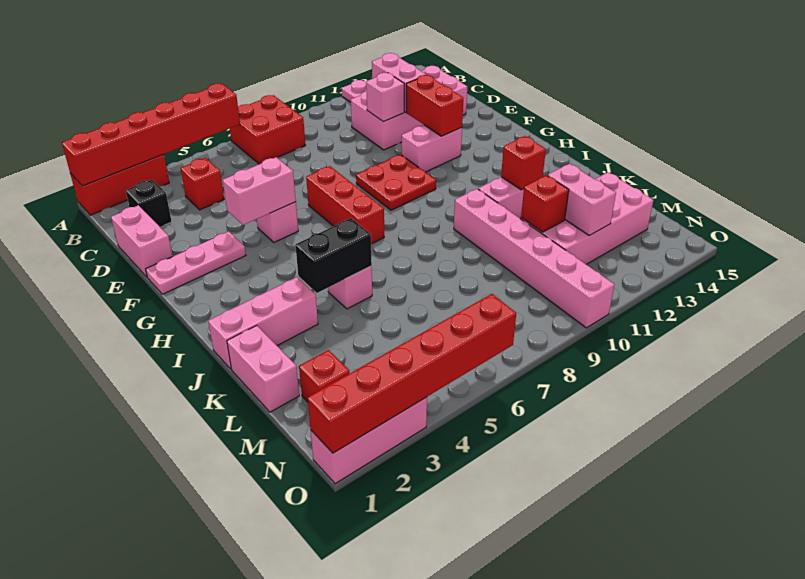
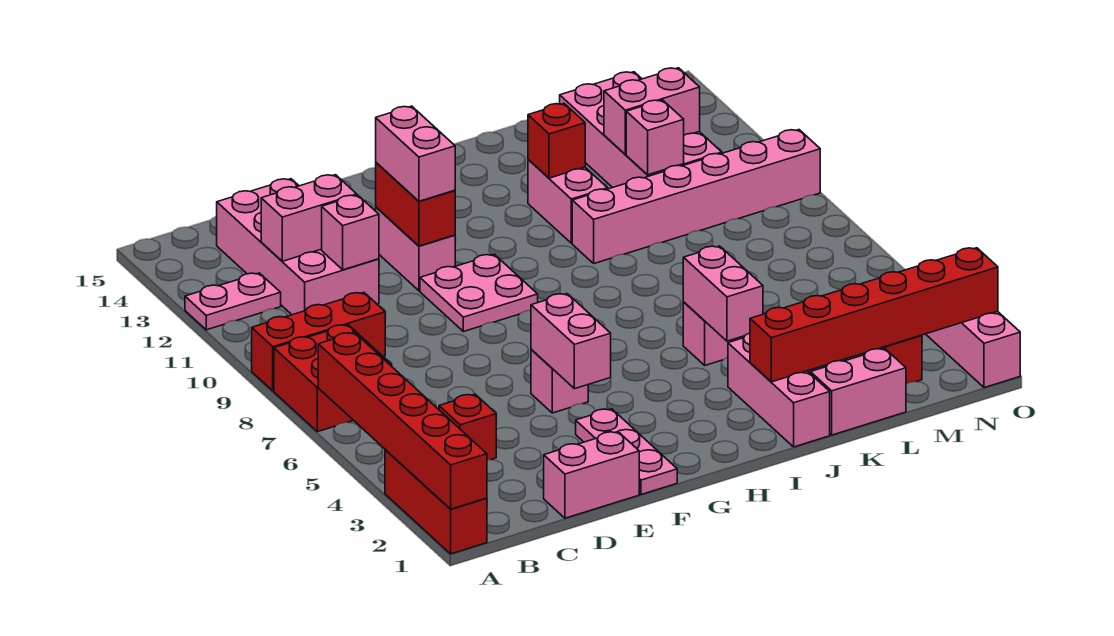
black 1x1 brick [126,180,172,227] -> none
red 1x2 brick [406,75,463,136] -> red 1x2 brick turned to [376,163,455,246]
red 1x3 brick [306,166,384,244] -> red 1x3 brick moved to [252,293,385,391]
red 2x2 plate [356,155,436,210] -> pink 2x2 plate [420,254,538,332]
none -> pink 1x2 brick [376,106,455,201]
black 1x2 brick [295,218,372,293] -> pink 1x2 brick [683,246,763,341]
red 1x1 brick [521,175,569,232] -> pink 1x1 brick [626,100,684,175]
red 1x6 brick [308,294,516,453] -> red 1x6 brick turned to [750,248,998,382]

